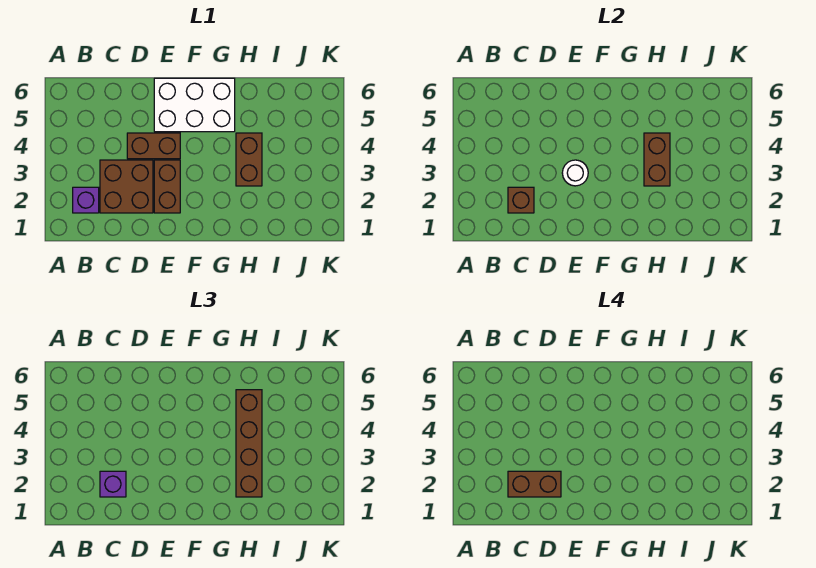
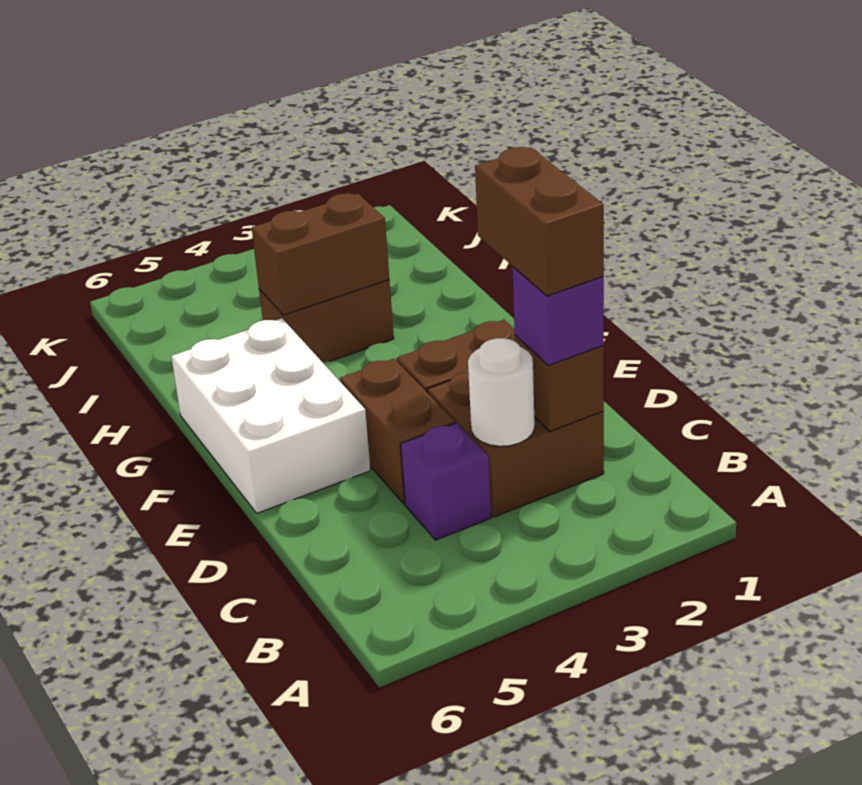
purple 1x1 brick [73,187,99,213] -> purple 1x1 brick moved to [401,423,491,540]
white 1x1 round brick [562,160,588,186] -> white 1x1 round brick moved to [468,338,535,446]
brown 1x4 brick [236,390,262,497] -> none

